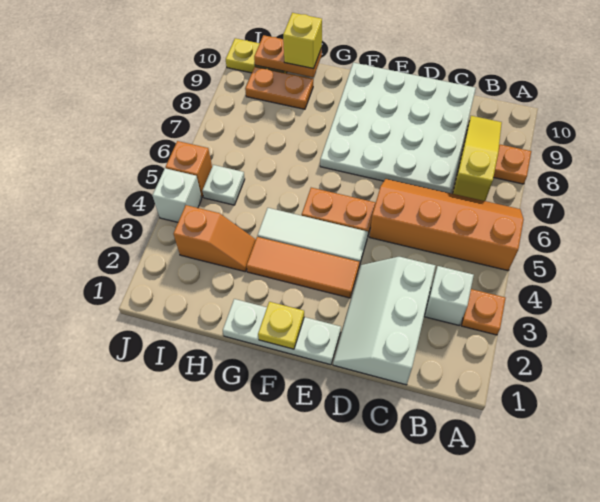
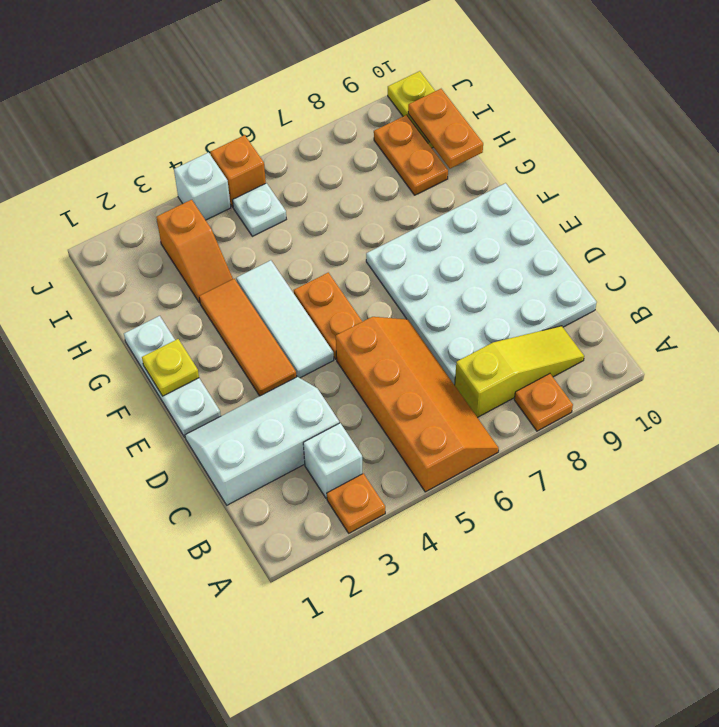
yellow 1x1 brick [283,13,322,69] -> none

